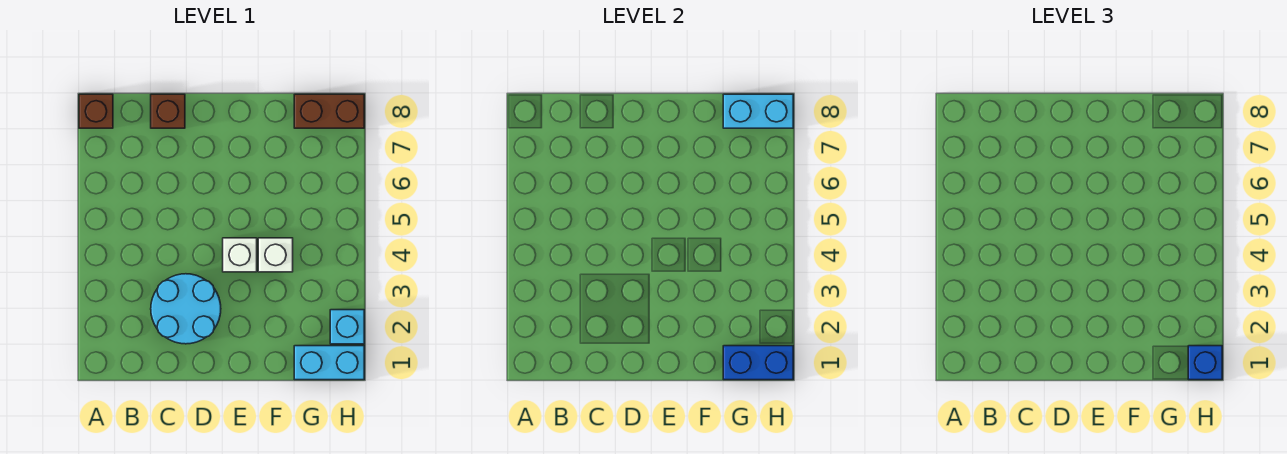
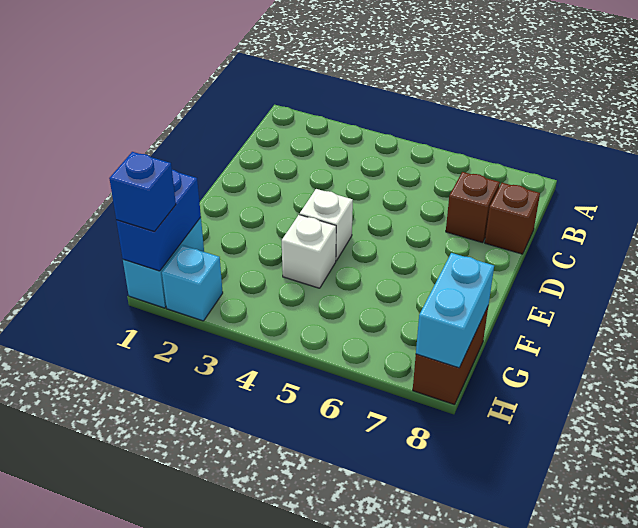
brown 1x1 brick [79,94,113,128] -> brown 1x1 brick moved to [446,172,500,243]
cyan 2x2 round brick [151,274,221,344] -> none

